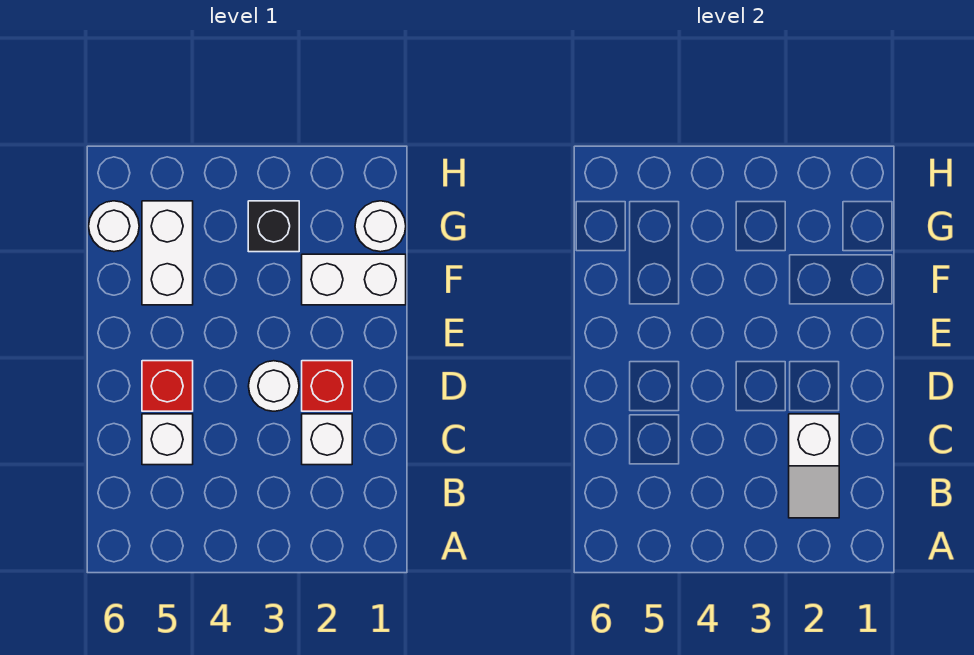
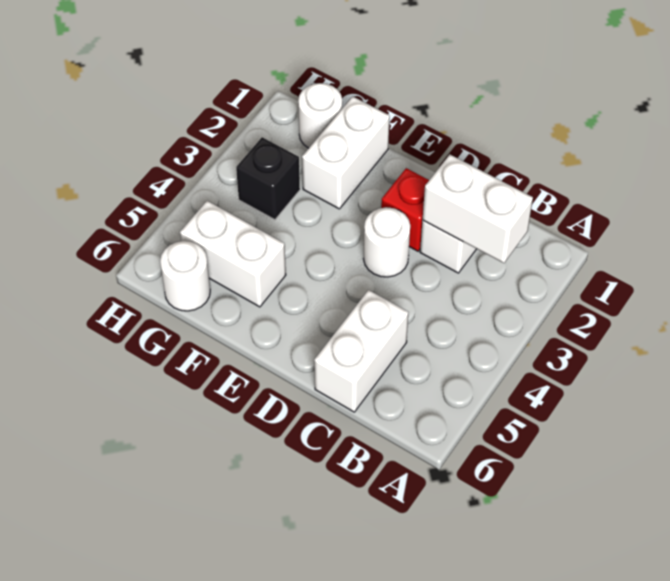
white 1x2 slope [789,414,839,518] -> white 1x2 brick [422,155,533,263]
white 1x1 brick [142,414,193,465] -> white 1x2 brick [314,290,409,412]
red 1x1 brick [142,361,193,411] -> none

